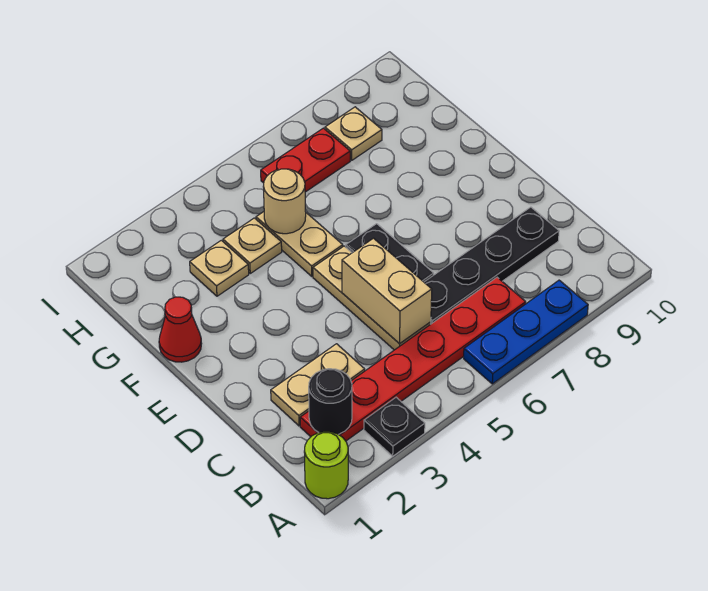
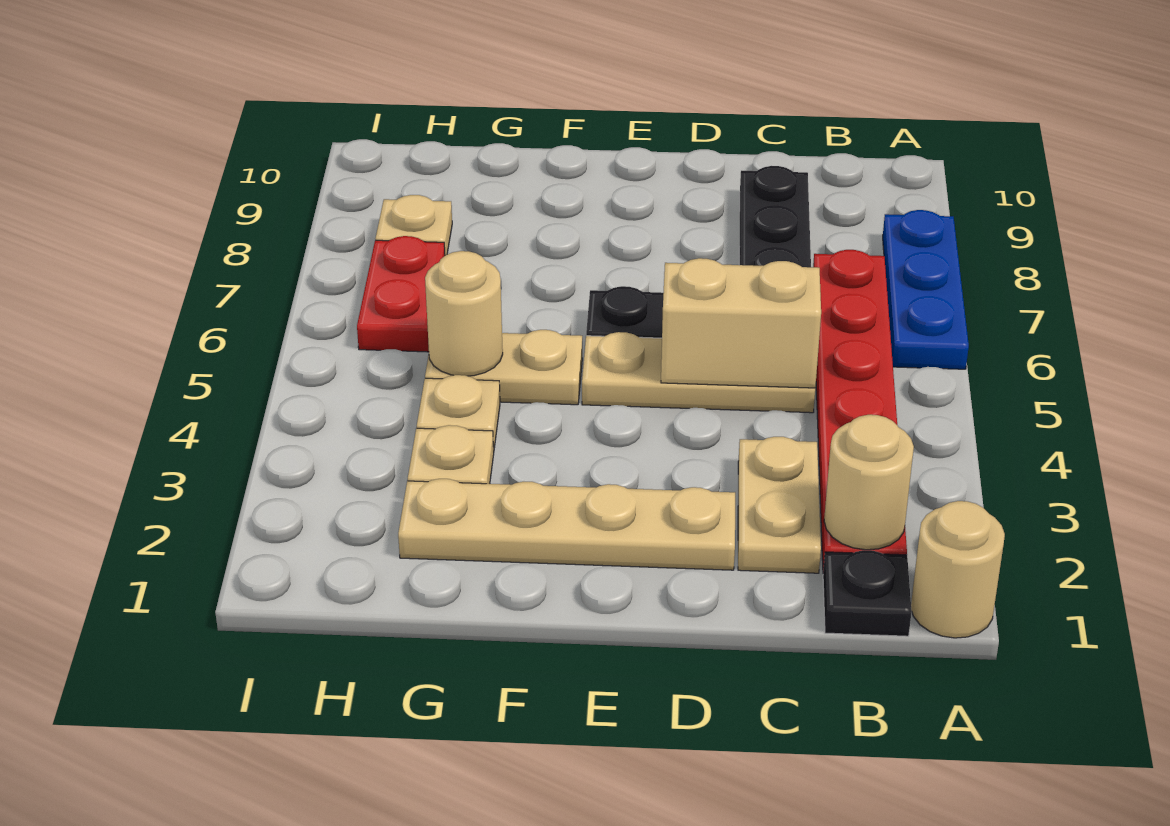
lime 1x1 round brick [304,432,348,499] -> tan 1x1 round brick [911,501,1005,638]
black 1x1 plate [364,397,425,456] -> black 1x1 plate moved to [823,550,912,636]
black 1x1 round brick [309,369,352,434] -> tan 1x1 round brick [824,415,914,550]
none -> tan 1x4 plate [398,479,735,570]
red 1x1 cone [159,297,202,362] -> none

